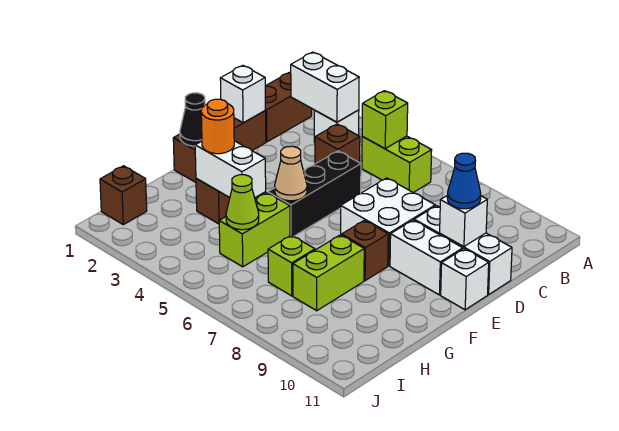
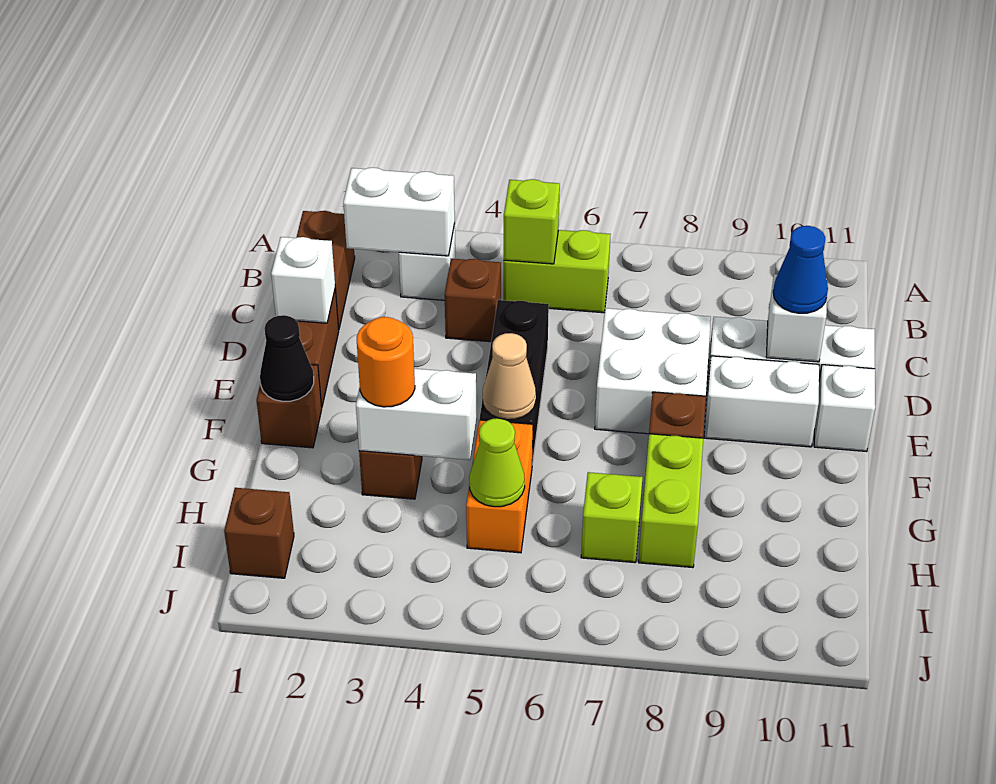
lime 1x2 brick [219,193,290,267] -> orange 1x2 brick [466,420,533,553]

